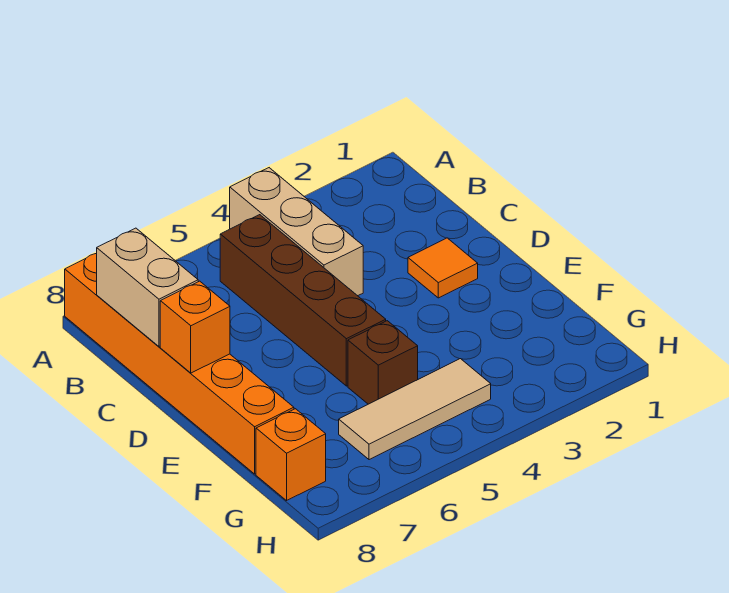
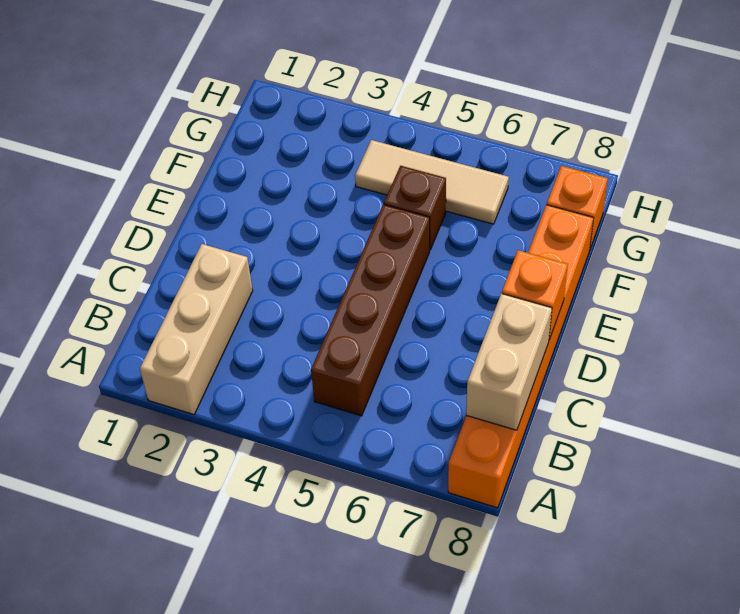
tan 1x3 brick [230,168,363,296] -> tan 1x3 brick moved to [140,244,253,414]
orange 1x1 tile [408,238,478,298] -> none

